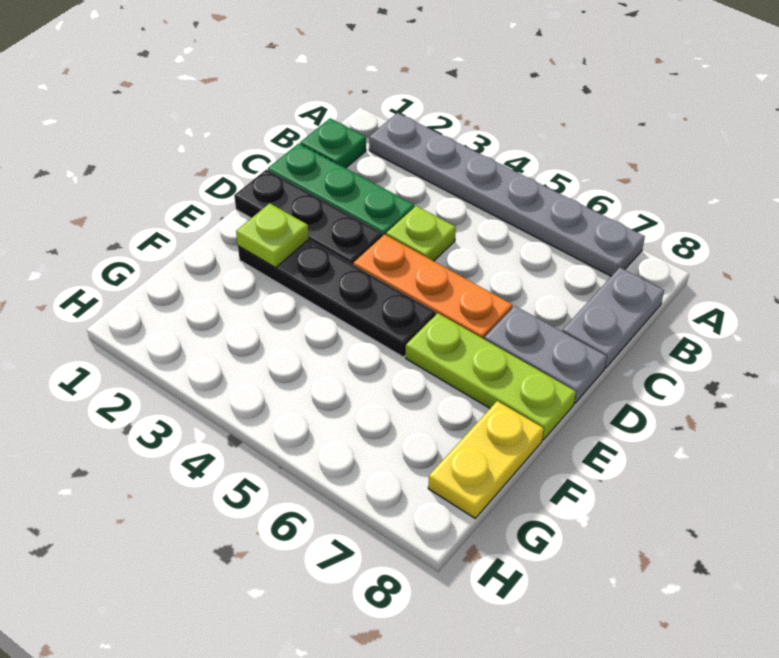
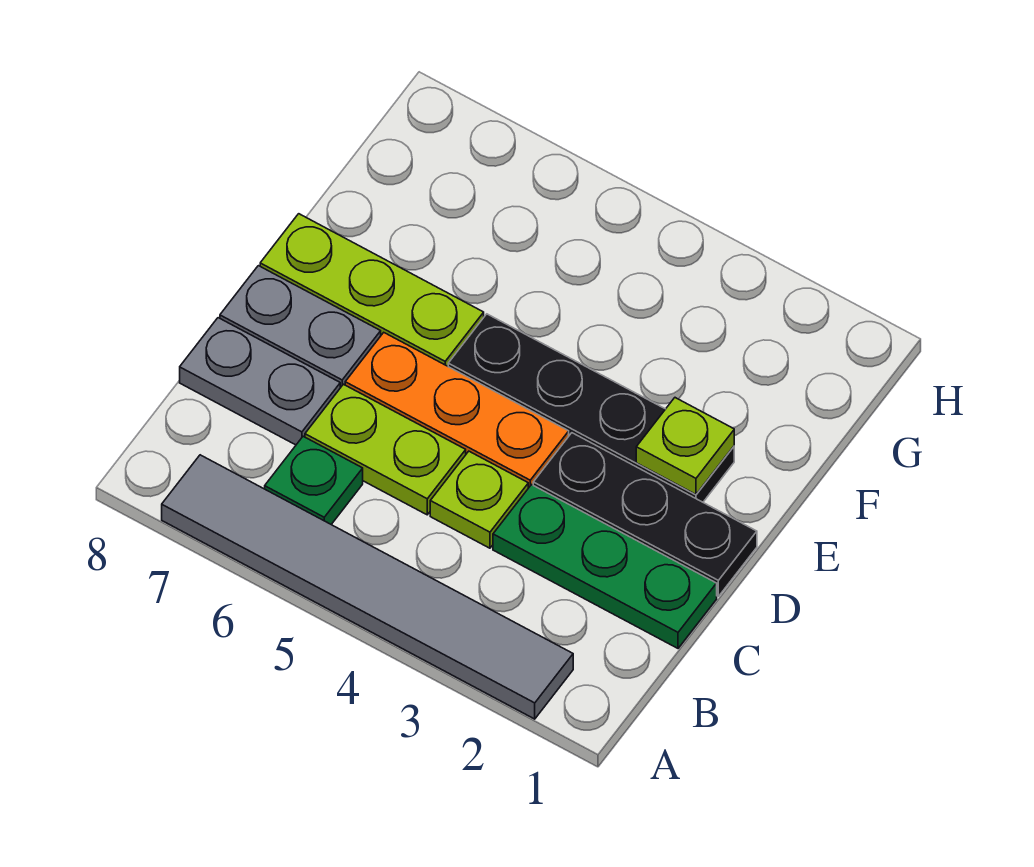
grey 1x6 plate [369,113,645,276] -> grey 1x6 tile [162,455,573,719]
green 1x1 plate [300,118,366,168] -> green 1x1 plate moved to [265,436,363,524]
grey 1x2 plate [562,268,664,368] -> grey 1x2 plate turned to [180,318,340,445]
none -> lime 1x2 plate [305,384,466,515]
yellow 1x2 plate [428,401,544,518] -> none

